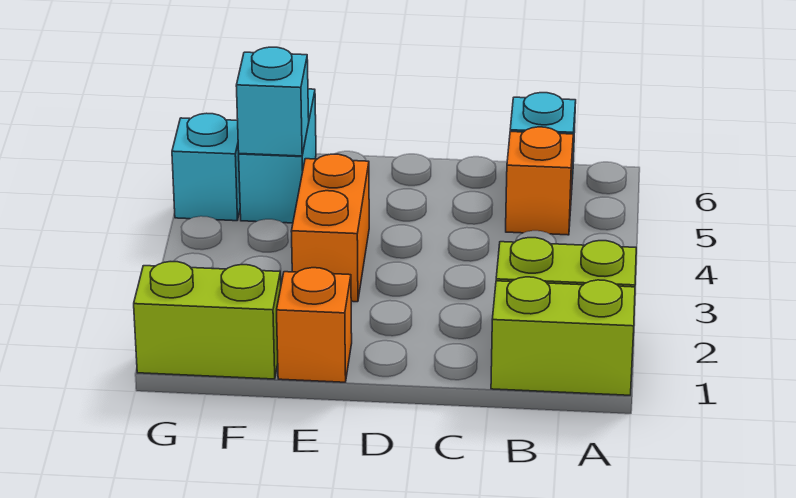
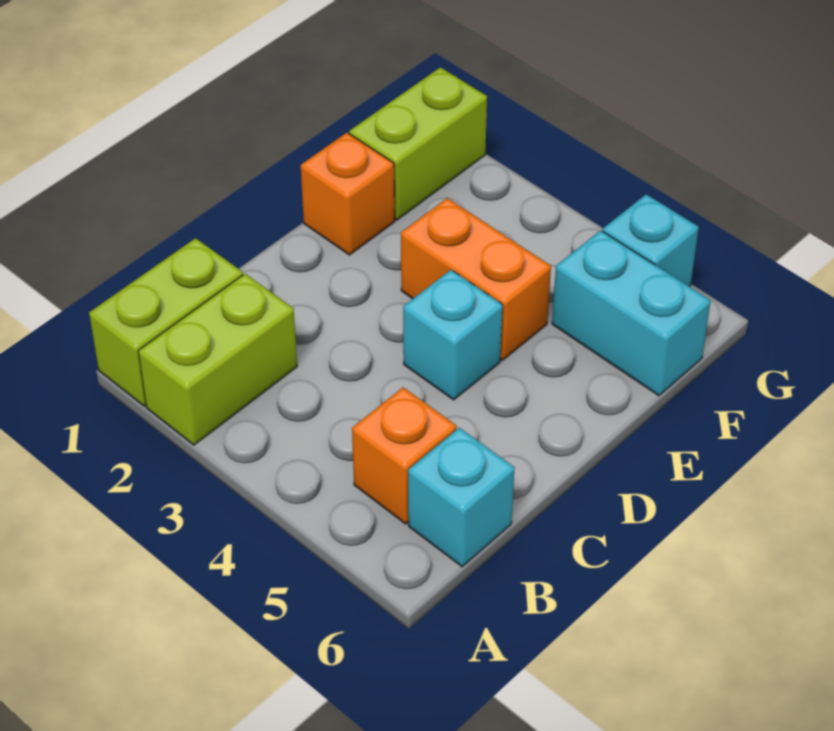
cyan 1x1 brick [236,47,309,156] -> cyan 1x1 brick moved to [403,270,502,400]

